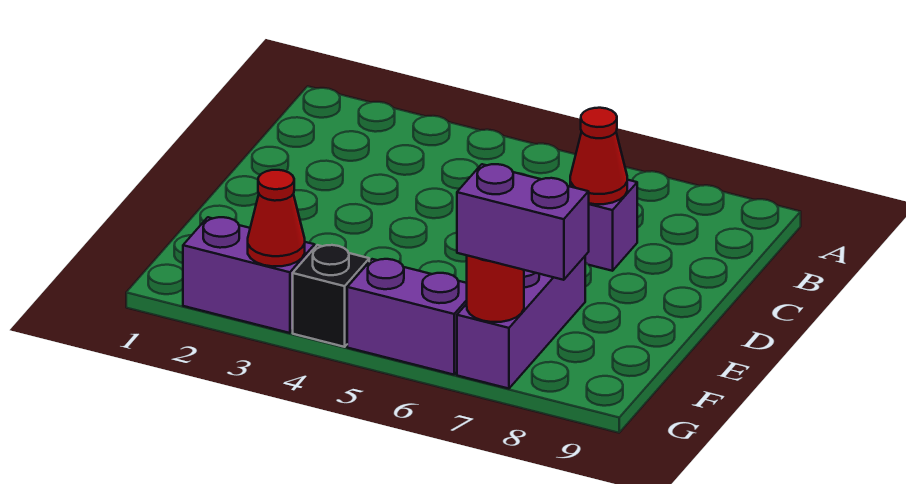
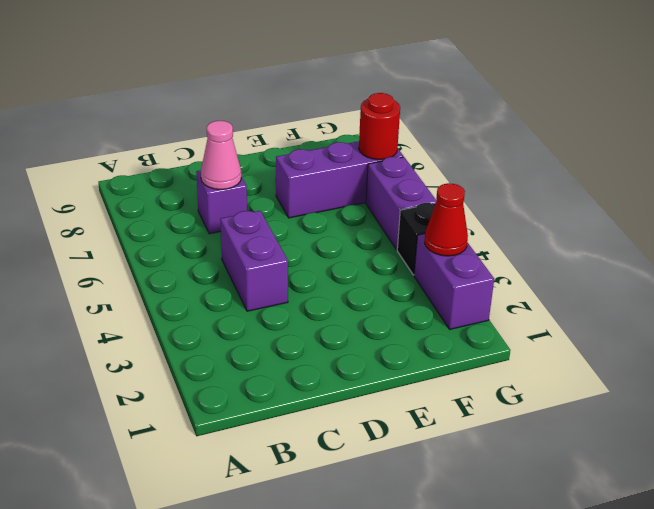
red 1x1 cone [570,108,627,204] -> pink 1x1 cone [201,121,241,189]
purple 1x2 brick [457,164,589,280] -> purple 1x2 brick moved to [220,211,288,311]

